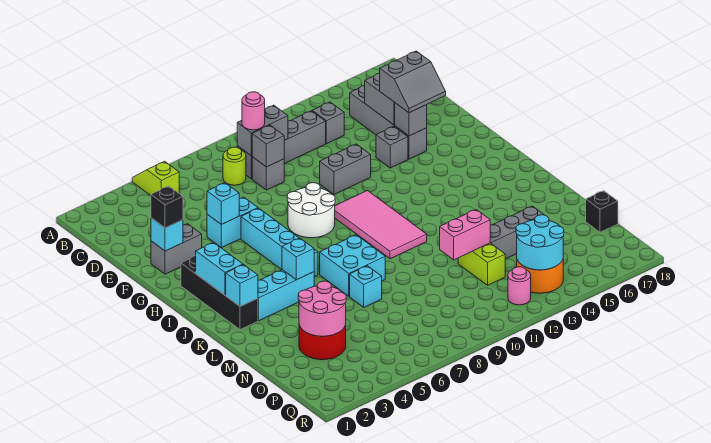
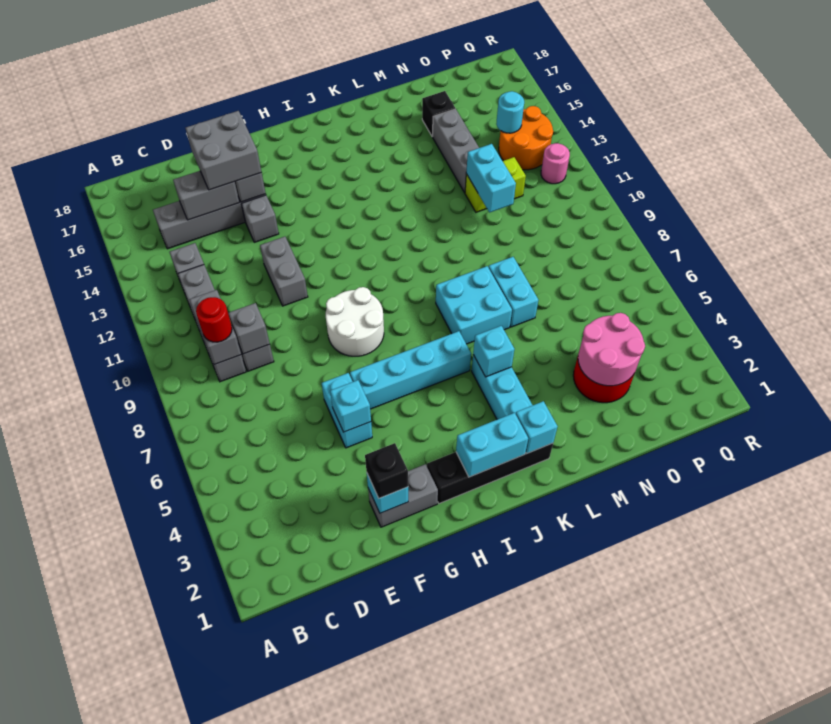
lime 1x2 slope [132,161,179,195] -> none
lime 1x1 round brick [223,147,246,185] -> none
pink 1x1 round brick [242,92,265,130] -> red 1x1 round brick [196,297,232,342]
grey 2x2 slope [380,51,446,113] -> grey 2x2 brick [186,111,261,190]
grey 1x2 brick [151,224,202,274] -> grey 1x2 brick turned to [368,464,438,527]
pink 2x4 tile [335,191,427,259] -> none
cyan 1x1 brick [350,266,382,307] -> cyan 1x2 brick [489,257,538,327]
pink 1x2 brick [440,210,490,260] -> cyan 1x2 brick [466,144,516,212]
black 1x1 brick [586,191,618,232] -> black 1x1 brick moved to [422,91,455,137]
cyan 2x2 round brick [516,215,564,270] -> cyan 1x1 round brick [496,91,524,133]

